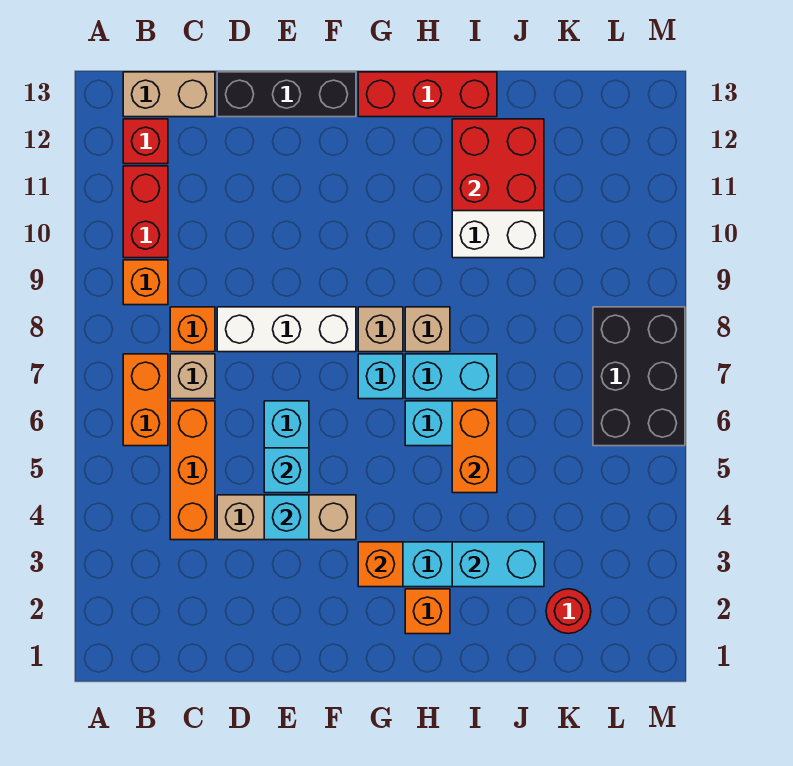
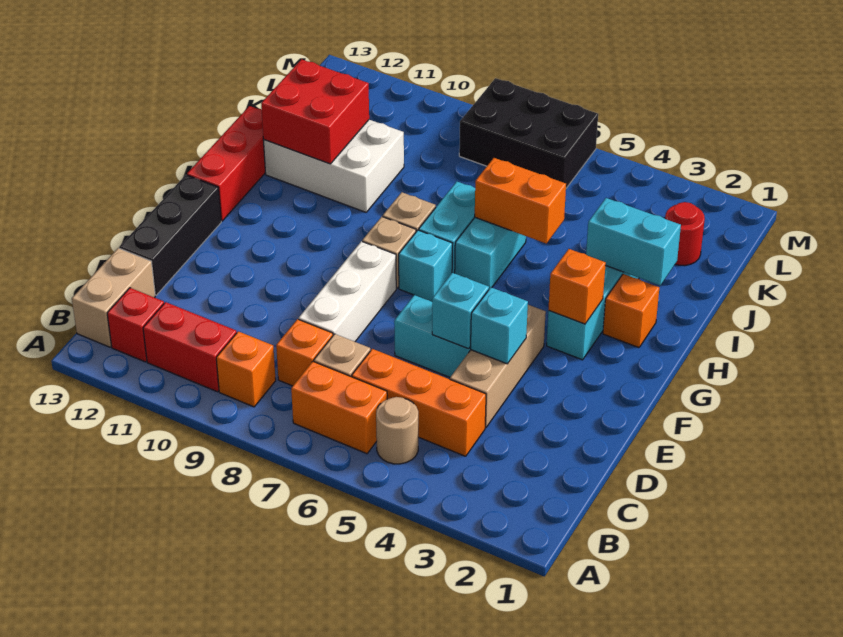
none -> tan 1x1 round brick [376,397,418,464]
cyan 1x2 brick [452,542,544,587] -> cyan 1x2 brick turned to [586,198,681,285]

